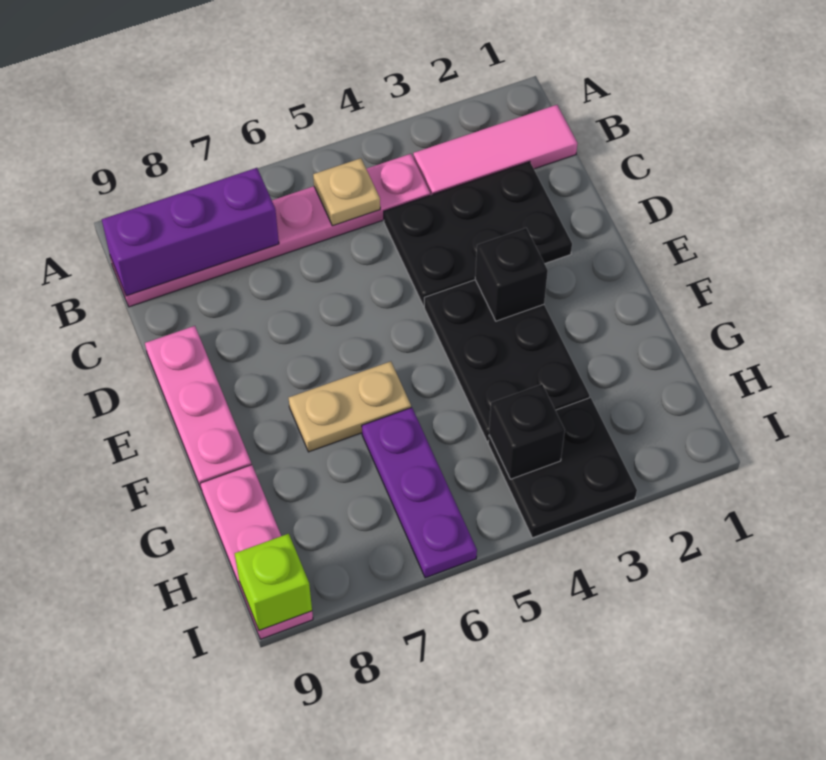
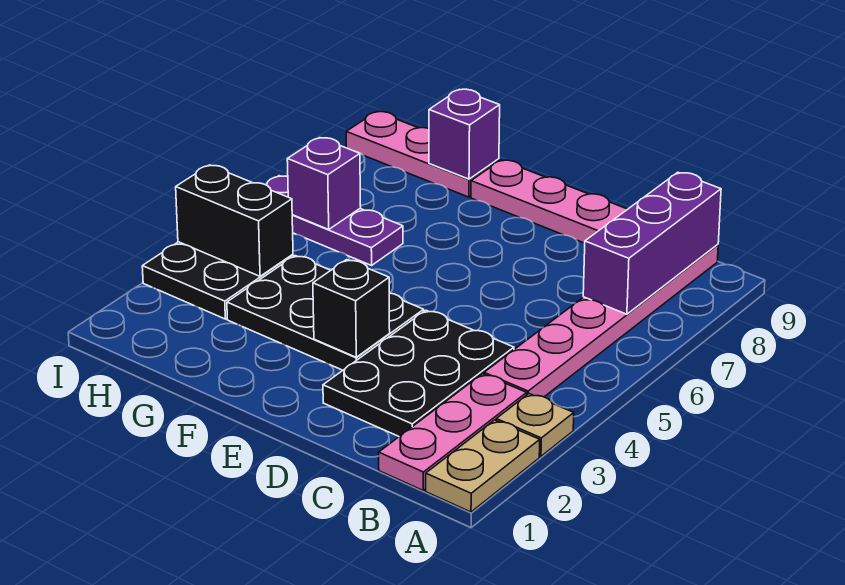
pink 1x3 tile [413,105,578,195] -> pink 1x3 plate [379,374,527,491]
tan 1x1 plate [313,158,380,226] -> tan 1x1 plate moved to [496,394,574,456]
tan 1x2 plate [289,361,411,452] -> tan 1x2 plate moved to [426,420,540,512]
none -> purple 1x1 brick [429,89,500,179]
black 1x1 brick [489,384,565,479] -> black 1x2 brick [176,165,293,276]
none -> purple 1x1 brick [287,138,361,229]
lime 1x1 brick [235,534,312,631] -> none

